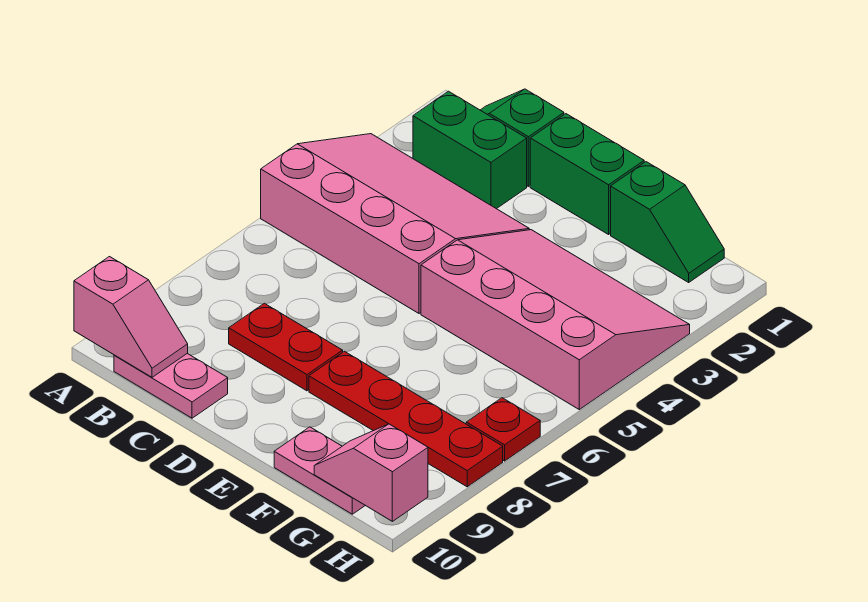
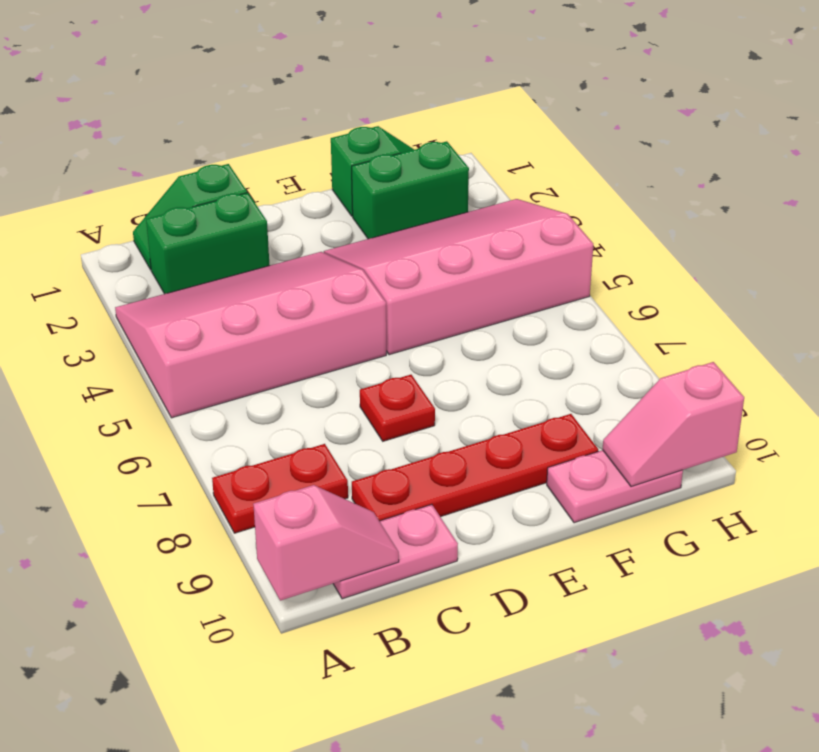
red 1x2 plate [229,303,343,391] -> red 1x2 plate moved to [212,444,348,533]
green 1x2 brick [530,114,644,234] -> green 1x2 brick moved to [352,141,469,239]
red 1x4 plate [309,351,503,487] -> red 1x4 plate moved to [352,414,598,521]
red 1x1 plate [466,398,540,461] -> red 1x1 plate moved to [360,375,435,441]

